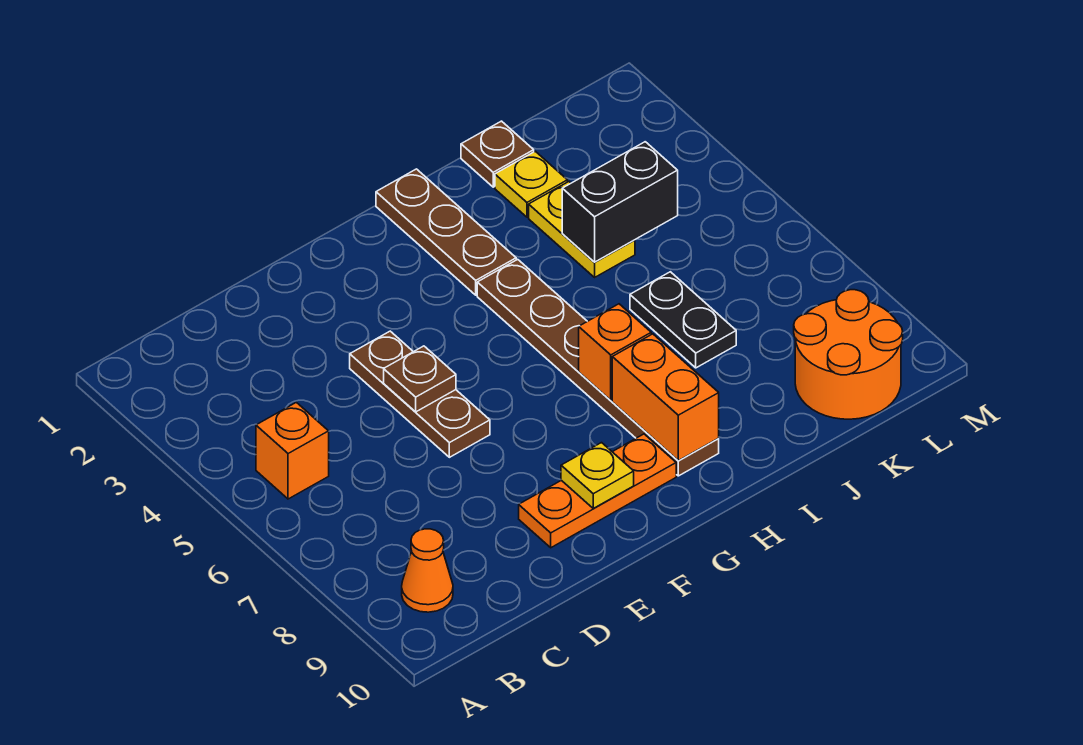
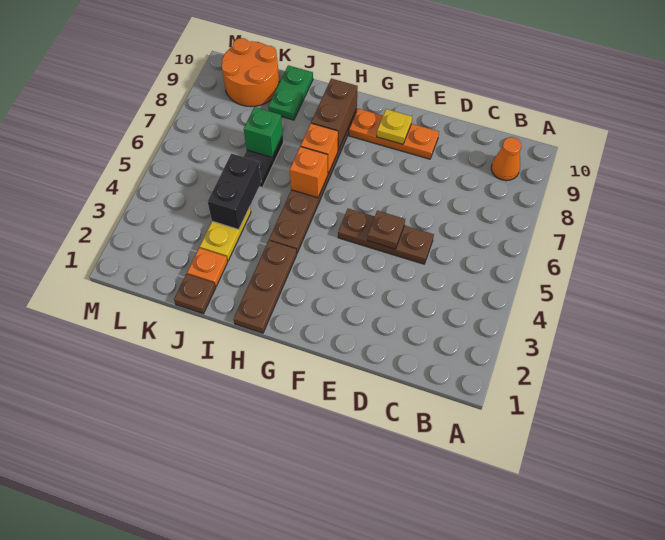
orange 1x1 brick [256,402,329,499] -> orange 1x1 brick moved to [290,147,328,198]
brown 1x3 plate [350,331,490,457] -> brown 1x3 plate turned to [338,209,434,264]
orange 1x2 brick [612,334,719,461] -> brown 1x2 brick [311,79,358,150]
yellow 1x1 plate [495,151,567,217] -> orange 1x1 plate [187,248,228,287]
black 1x2 brick [562,142,678,262] -> black 1x2 brick turned to [208,154,261,229]
none -> green 1x1 brick [244,107,283,158]
none -> green 1x2 plate [268,65,313,120]

